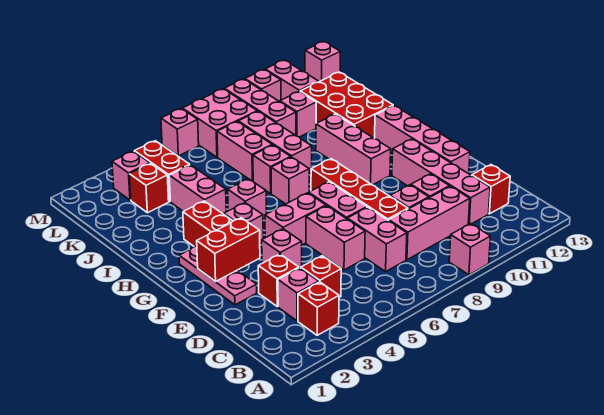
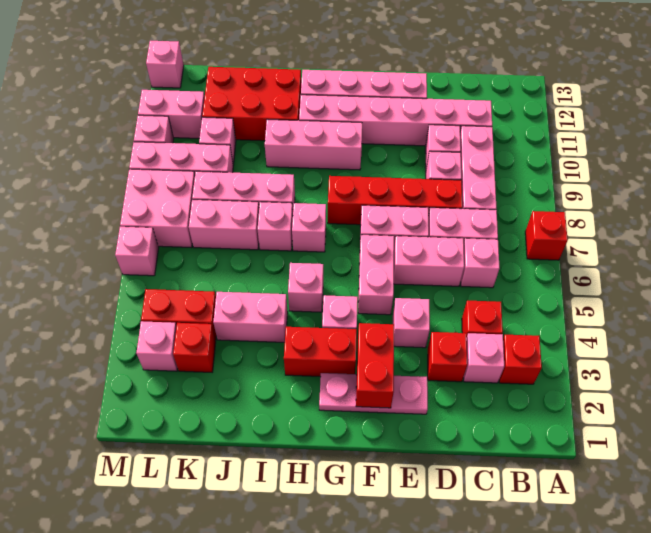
pink 1x1 brick [449,223,490,275] -> pink 1x1 brick moved to [461,238,500,288]
pink 1x4 brick [392,139,490,224] -> pink 1x6 brick [299,95,492,146]
red 1x1 brick [472,165,510,214] -> red 1x1 brick moved to [525,211,568,260]

